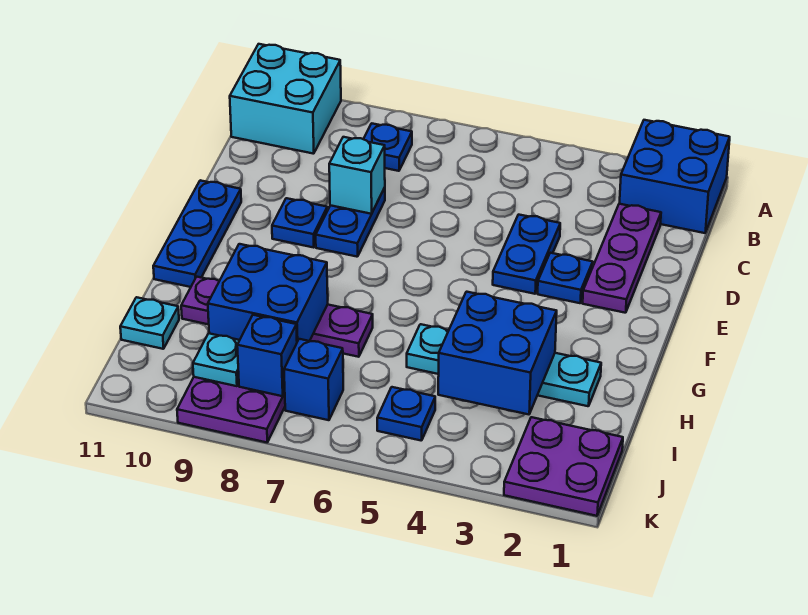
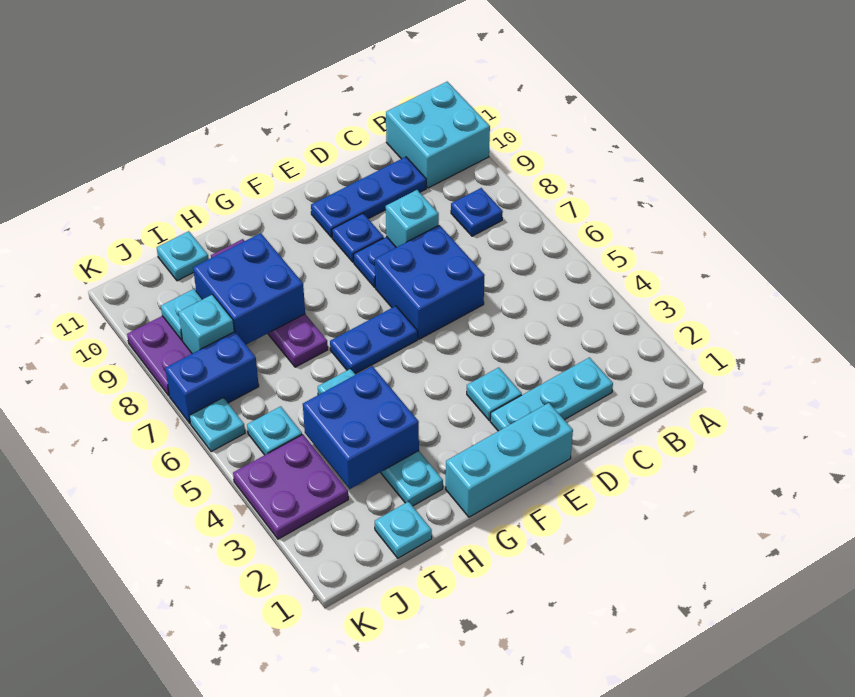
blue 2x2 brick [619,120,730,233] -> blue 2x2 brick moved to [375,225,485,339]
purple 1x3 plate [583,204,661,313] -> cyan 1x3 plate [490,357,613,431]
blue 1x2 plate [493,215,560,294] -> blue 1x2 plate moved to [330,306,418,374]
none -> cyan 1x3 brick [446,403,573,517]
blue 1x1 plate [538,253,593,303] -> cyan 1x1 plate [467,367,522,420]
blue 1x3 plate [153,180,241,287] -> blue 1x3 plate moved to [311,157,426,238]
none -> cyan 1x1 plate [375,501,432,558]
purple 2x2 plate [504,417,623,516] -> purple 2x2 plate moved to [233,434,348,539]
blue 1x1 plate [377,387,435,441] -> cyan 1x1 plate [247,406,302,455]
blue 1x1 brick [284,339,343,420] -> blue 1x2 brick [165,332,259,423]
blue 1x1 brick [237,315,297,396] -> cyan 1x1 brick [179,295,234,354]
none -> cyan 1x1 plate [190,398,245,452]

